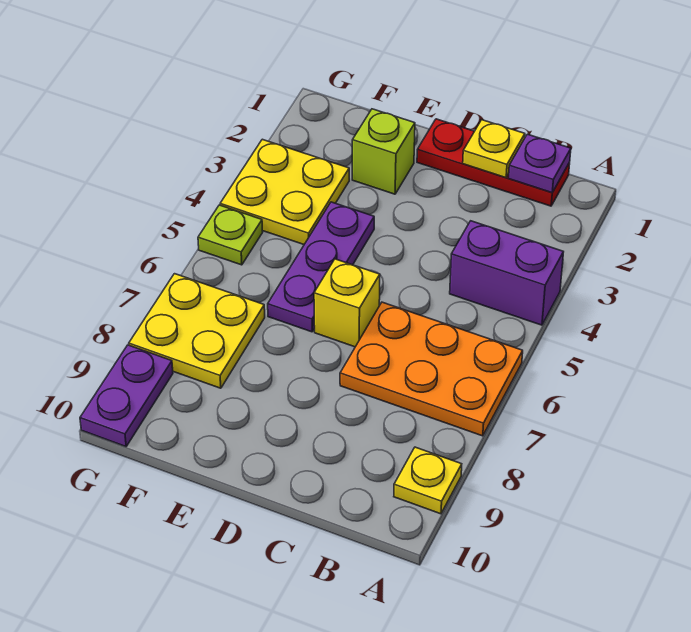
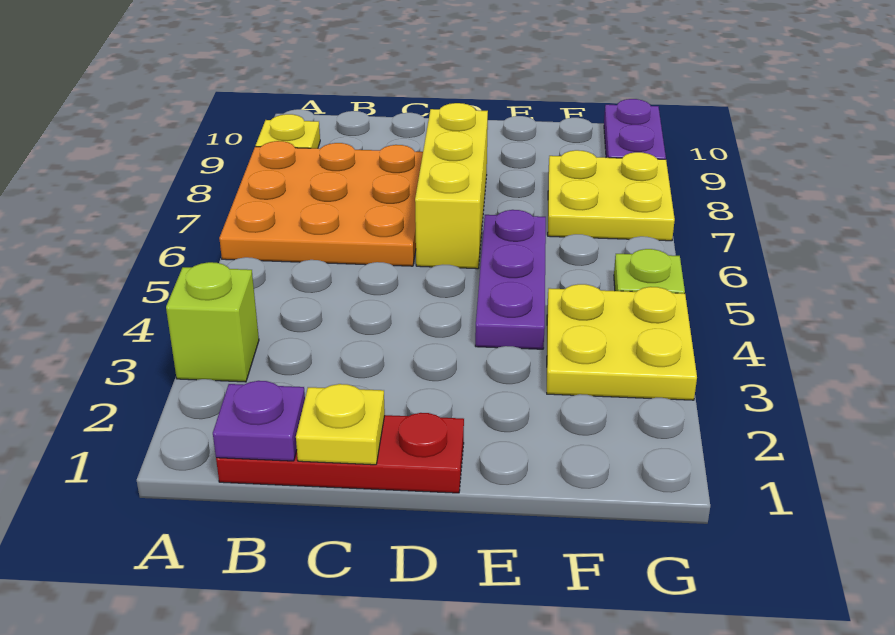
purple 1x2 brick [450,221,563,325] -> none
orange 2x3 plate [340,302,523,436] -> orange 3x3 plate [219,141,423,266]
yellow 1x1 brick [314,259,380,347] -> yellow 1x3 brick [415,103,488,269]
lime 1x1 brick [352,109,415,194] -> lime 1x1 brick moved to [166,262,259,382]

